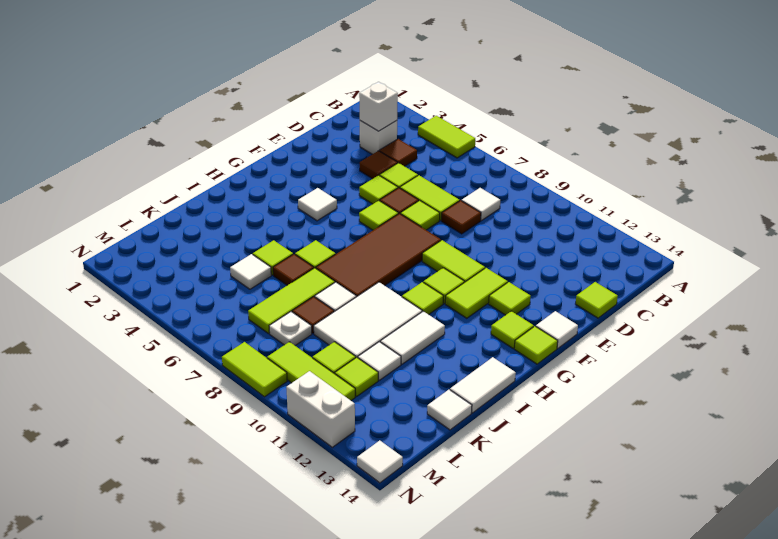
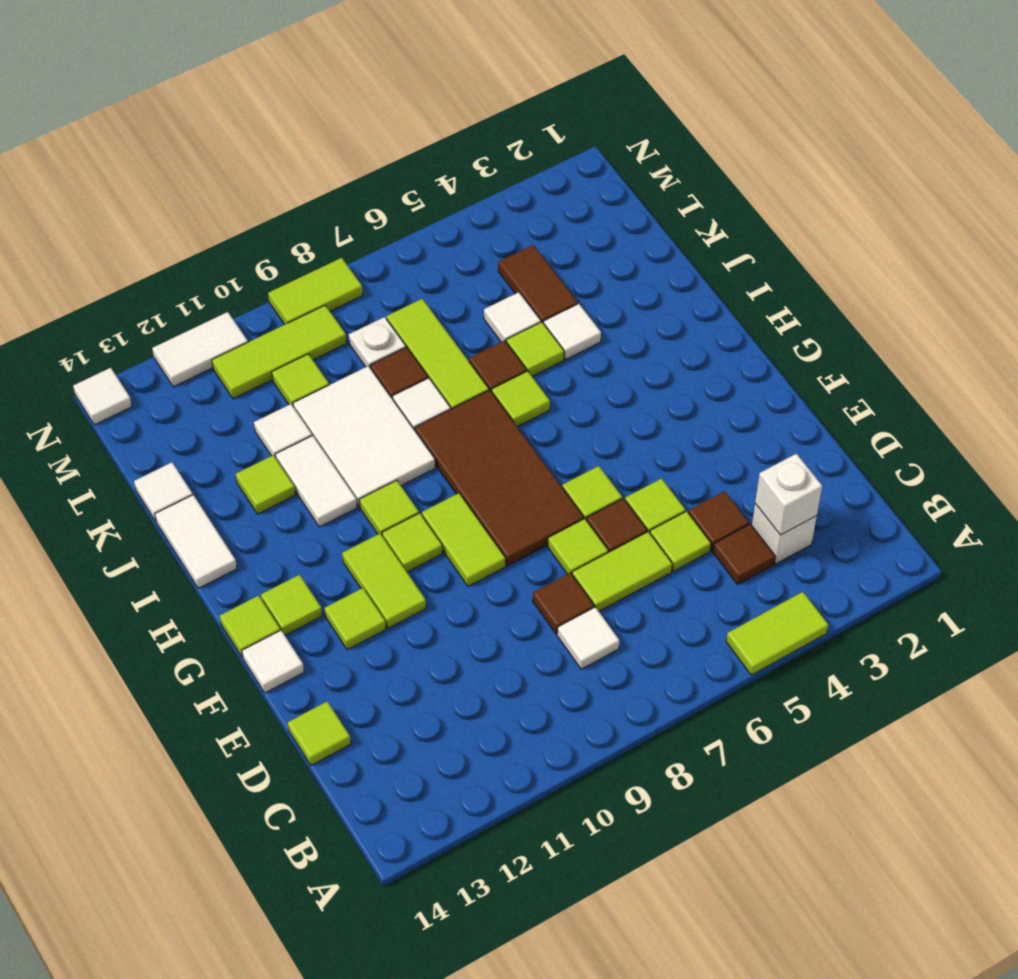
lime 1x2 tile [422,240,485,282] -> lime 1x2 tile turned to [422,493,506,586]
white 1x1 tile [298,188,337,221] -> white 1x1 tile moved to [544,304,601,359]
none -> brown 1x2 tile [498,245,578,324]
lime 1x1 tile [335,357,378,397] -> lime 1x1 tile moved to [236,455,295,514]
white 1x2 brick [286,371,355,447] -> white 1x2 tile [152,312,248,387]

